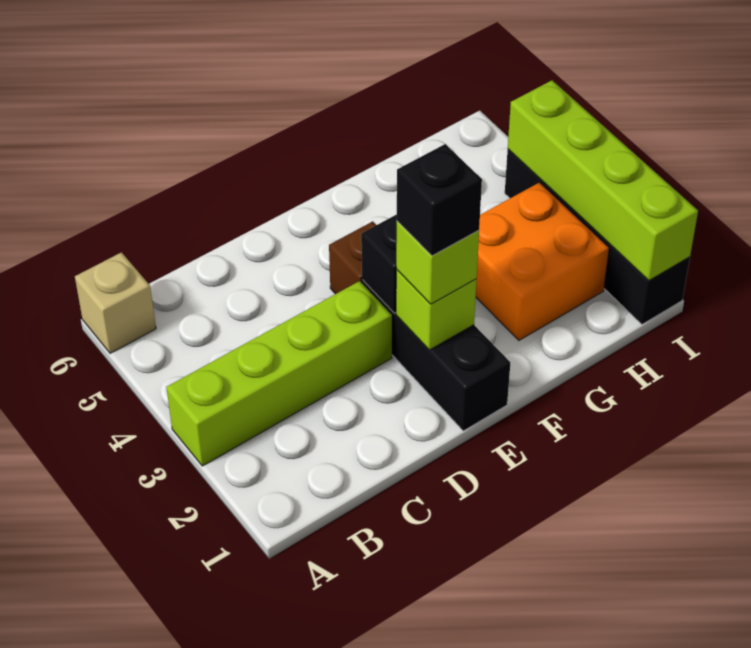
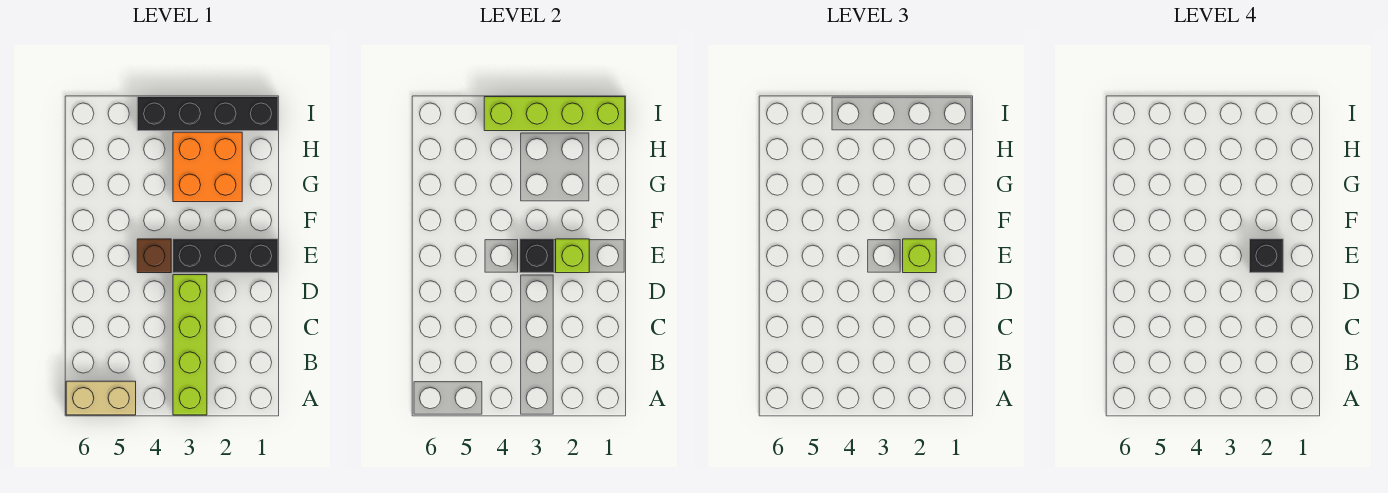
tan 1x1 brick [75,252,156,353] -> tan 1x2 brick [66,381,136,415]

